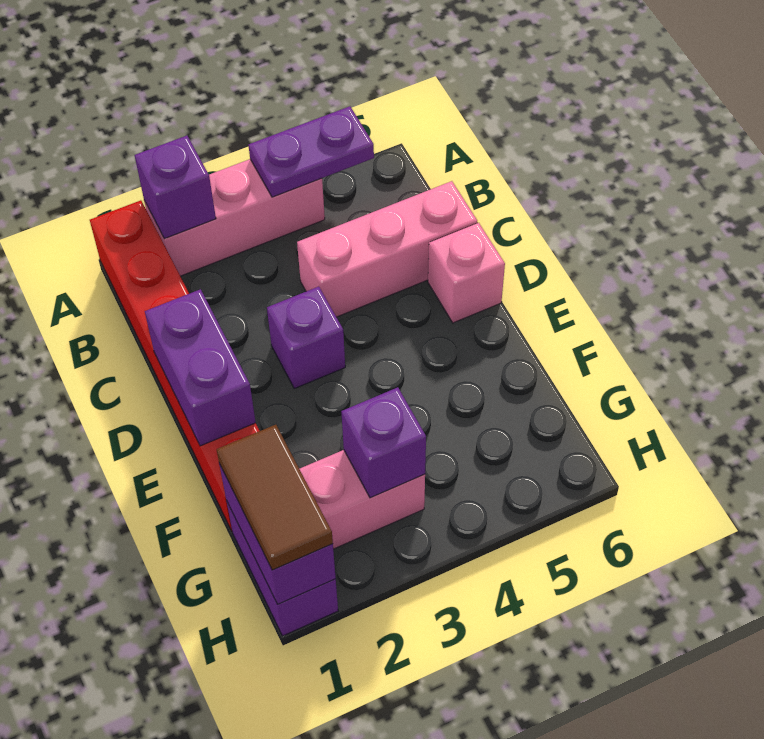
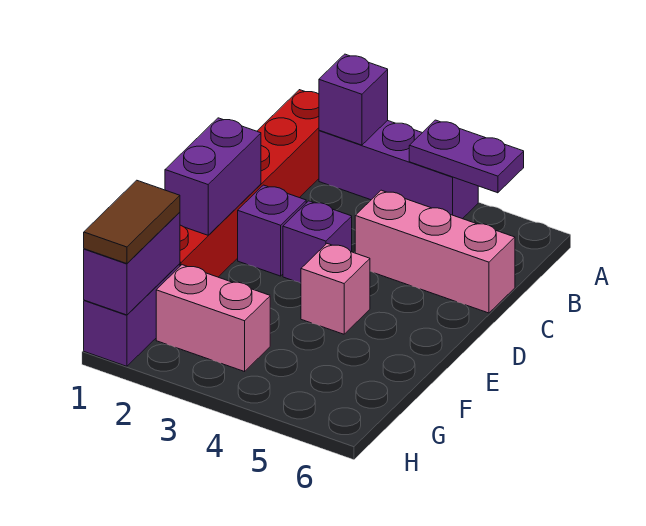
pink 1x3 brick [144,159,325,276] -> purple 1x3 brick [319,120,478,219]
pink 1x1 brick [428,223,505,323] -> pink 1x1 brick moved to [301,244,370,334]
purple 1x1 brick [341,387,426,498] -> purple 1x1 brick moved to [238,185,306,276]

